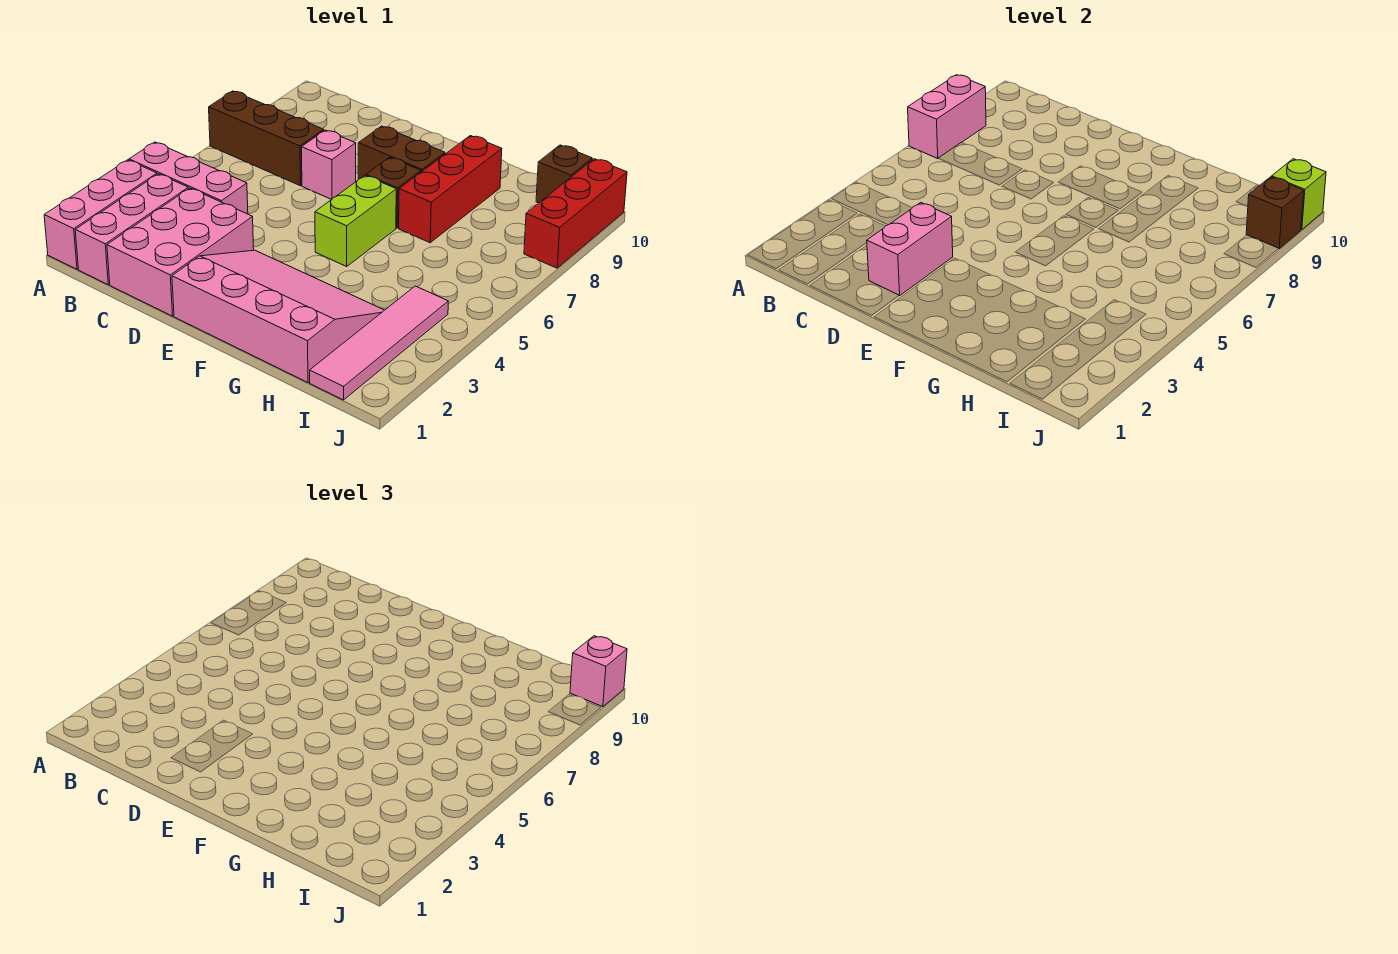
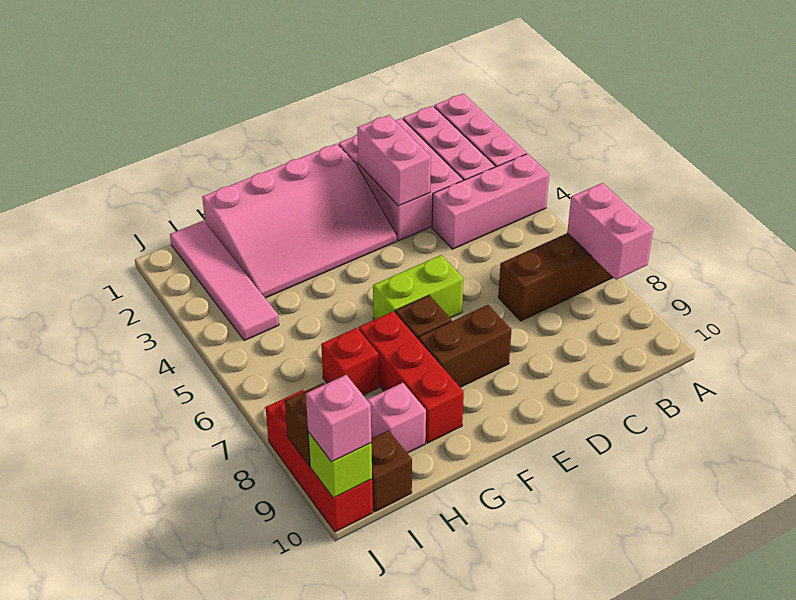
pink 1x1 brick [301,130,356,199] -> pink 1x1 brick moved to [367,383,426,453]
lime 1x2 brick [315,176,396,266] -> lime 1x2 brick turned to [373,255,463,320]
none -> red 1x1 brick [321,328,379,395]

